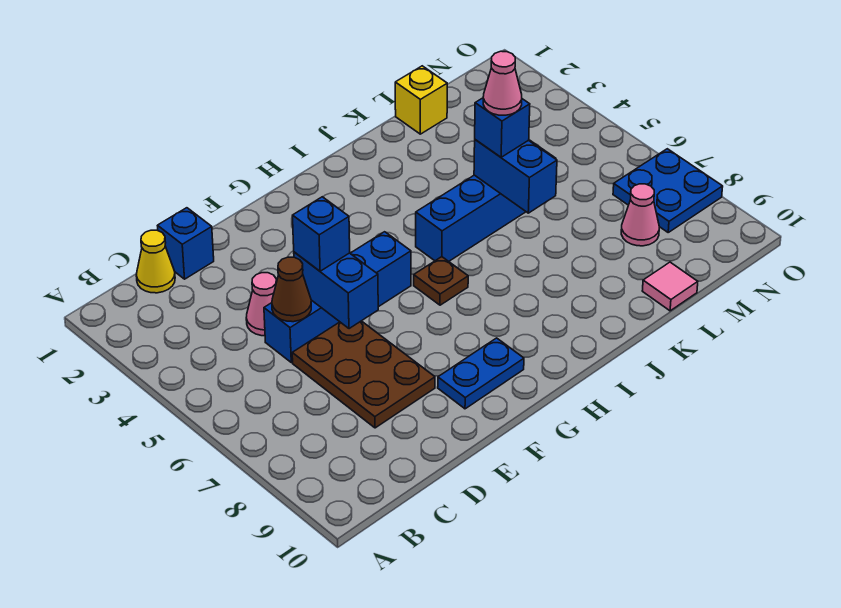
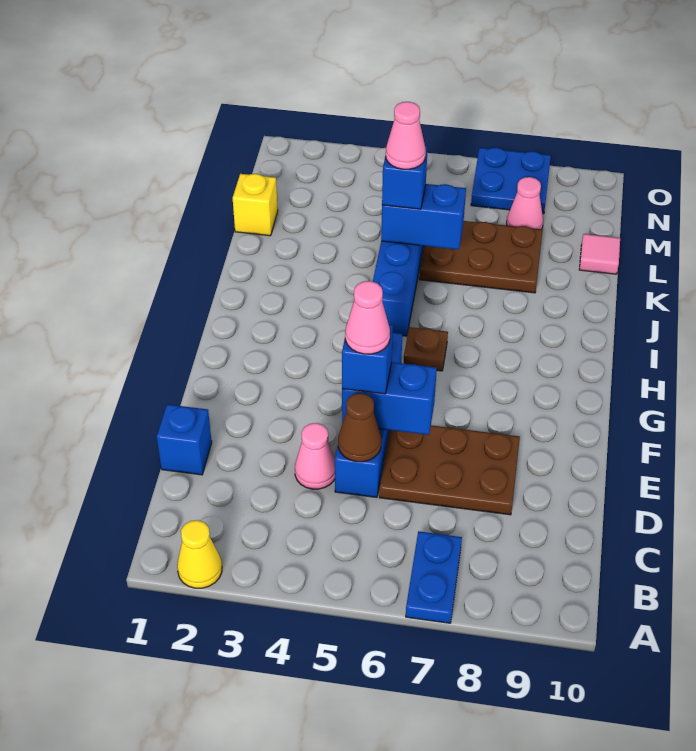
yellow 1x1 cone [136,230,175,293] -> yellow 1x1 cone moved to [177,520,222,588]
none -> pink 1x1 cone [345,281,390,354]
blue 1x2 plate [438,338,524,409] -> blue 1x2 plate moved to [406,531,462,623]
none -> brown 2x3 plate [419,221,543,293]

